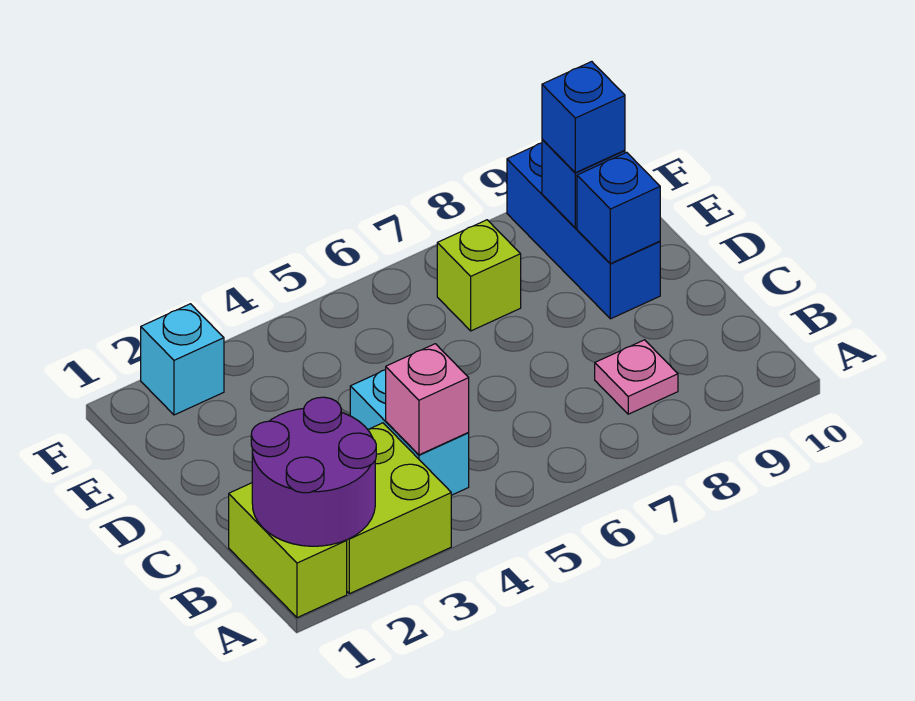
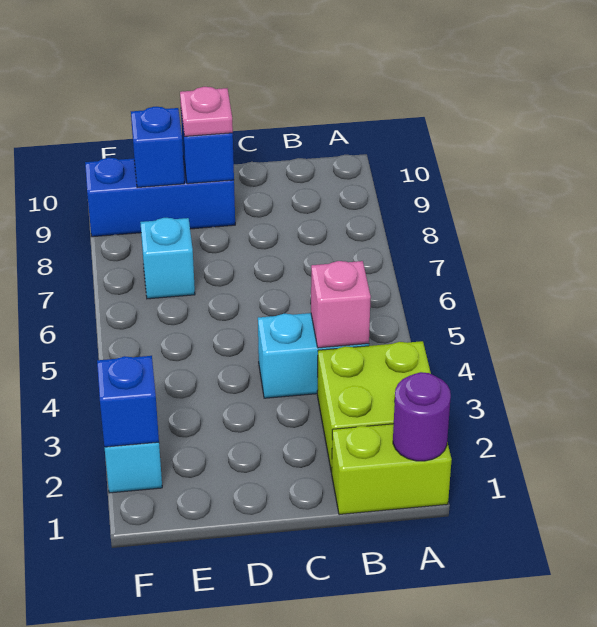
purple 2x2 round brick [251,397,376,546] -> purple 1x1 round brick [393,372,451,461]
pink 1x1 plate [595,340,678,414] -> pink 1x1 plate moved to [180,87,233,137]
lime 1x1 brick [437,220,521,331] -> cyan 1x1 brick [140,218,195,299]
blue 1x1 brick [542,62,625,173] -> blue 1x1 brick moved to [97,356,159,447]

